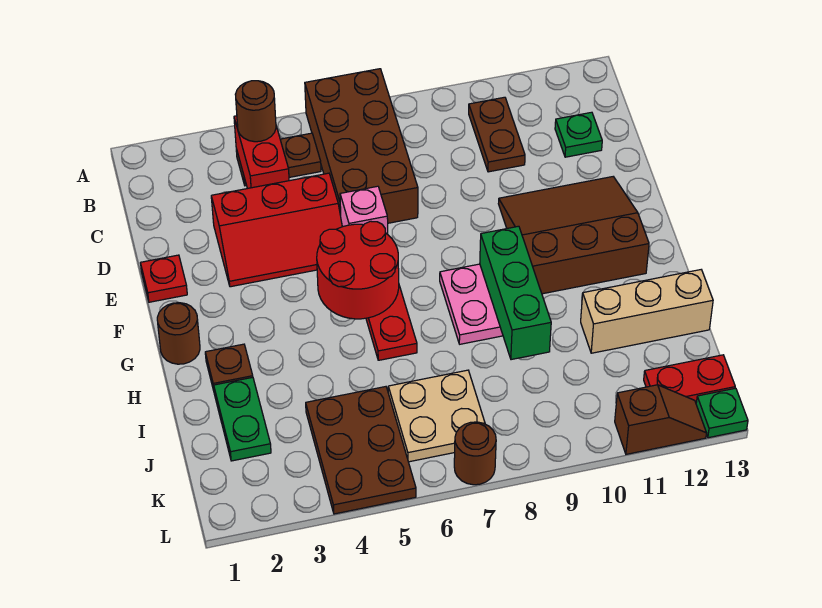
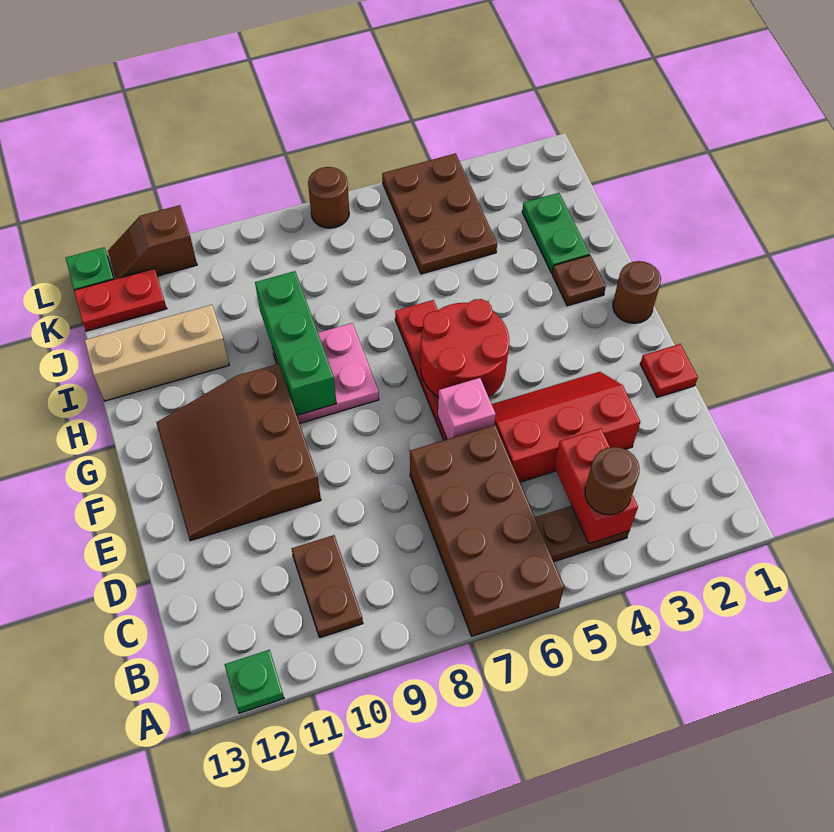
green 1x1 plate [555,112,602,157] -> green 1x1 plate moved to [225,650,284,713]
brown 3x3 slope [498,177,649,294] -> brown 3x3 slope turned to [156,364,321,541]
tan 2x2 plate [388,370,485,462] -> none

